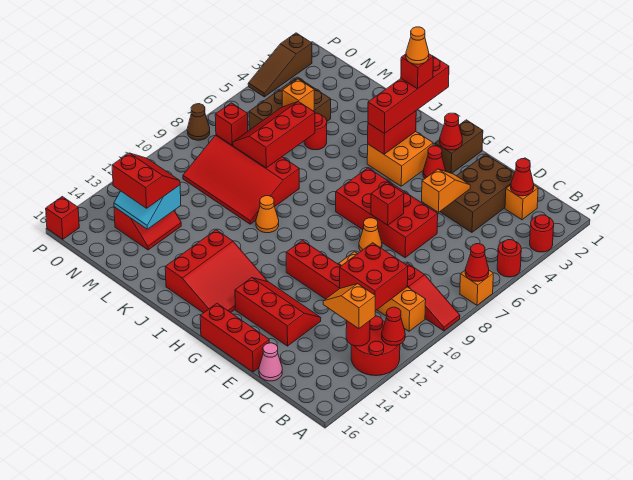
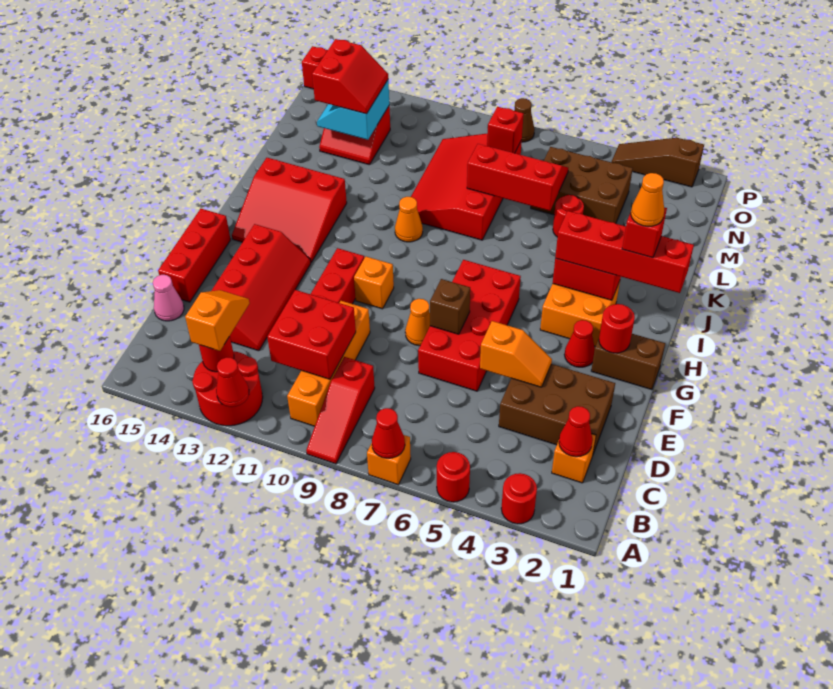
red 2x3 slope [235,278,321,346] -> red 2x4 slope [211,224,311,351]
red 1x1 brick [371,182,404,225] -> brown 1x1 brick [430,279,470,334]
red 1x1 cone [440,113,462,150] -> red 1x1 round brick [599,304,635,353]
orange 1x1 brick [282,79,314,111] -> orange 1x1 brick moved to [354,256,394,309]

